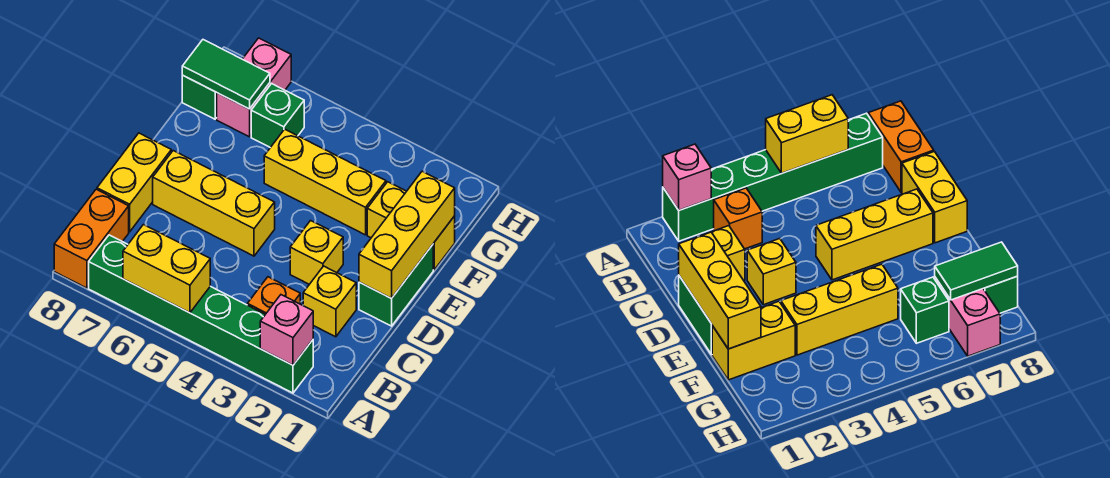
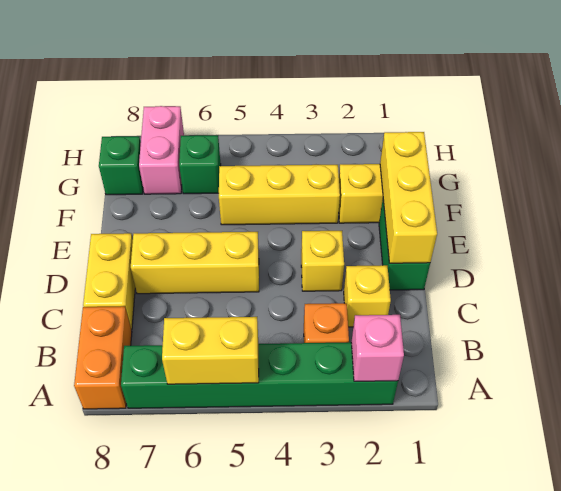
green 1x2 tile [182,40,270,109] -> none

